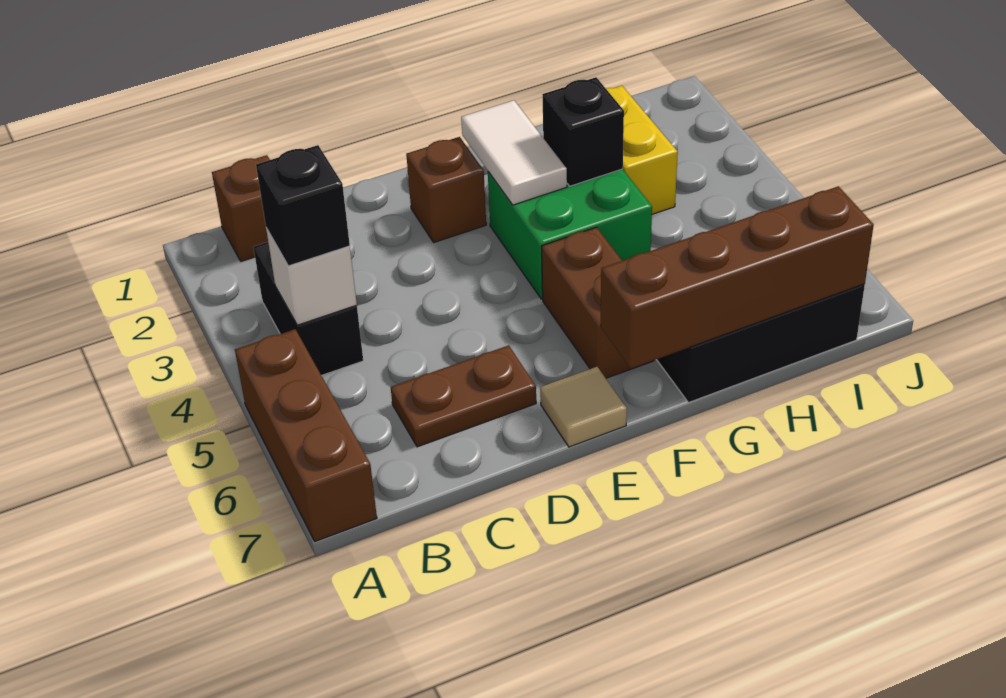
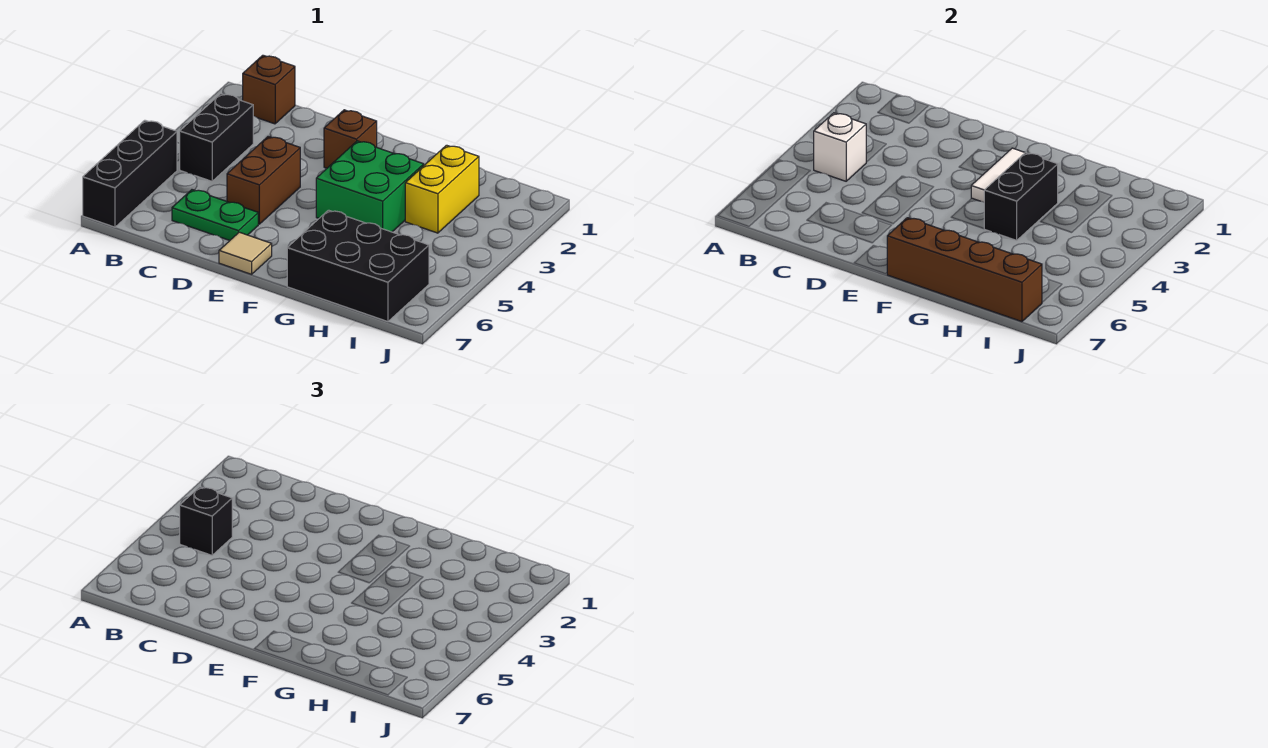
brown 1x3 brick [235,329,377,541] -> black 1x3 brick [83,120,177,227]
brown 1x2 plate [391,345,536,447] -> green 1x2 plate [172,190,258,240]
brown 1x2 brick [542,227,654,378] -> brown 1x2 brick moved to [227,137,300,224]
black 1x1 brick [542,77,624,186] -> black 1x2 brick [984,153,1058,240]

